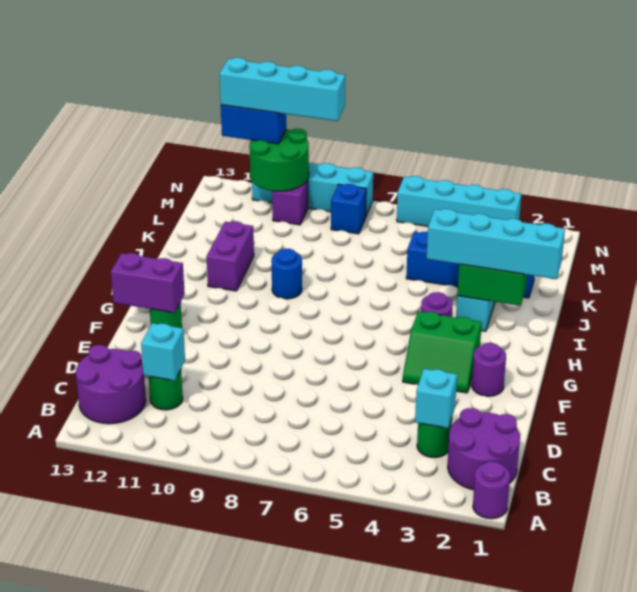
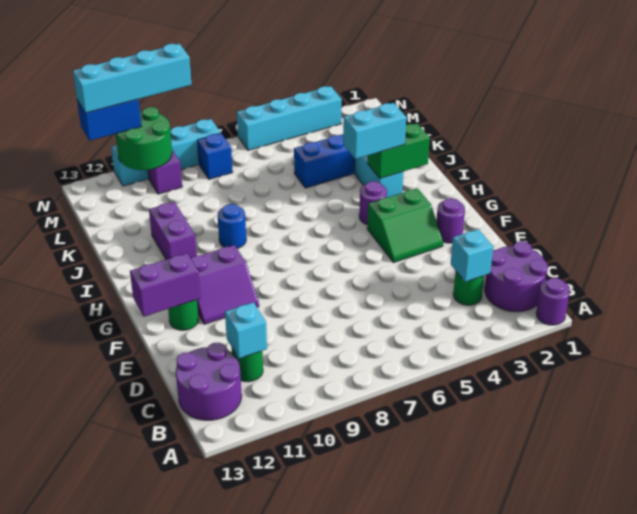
none -> purple 2x2 slope [191,245,259,324]
cyan 1x4 brick [427,209,565,279] -> cyan 1x2 brick [343,103,406,159]

